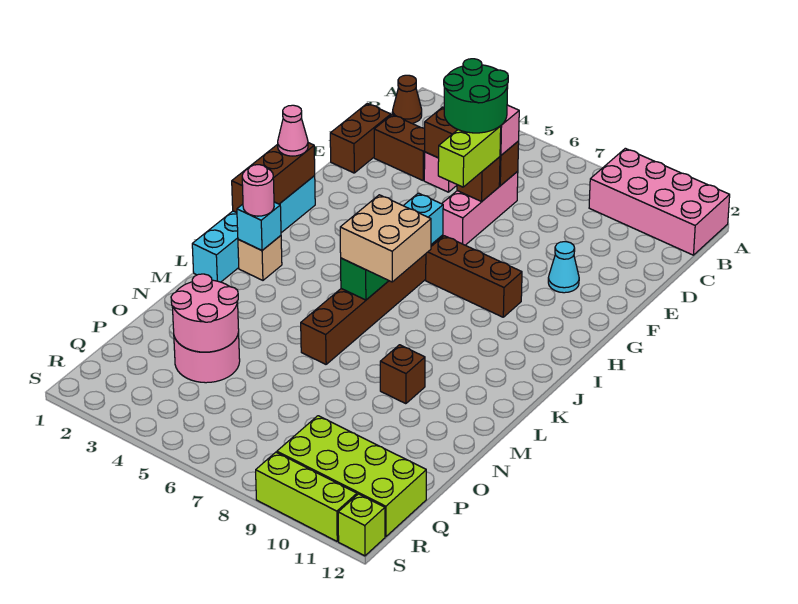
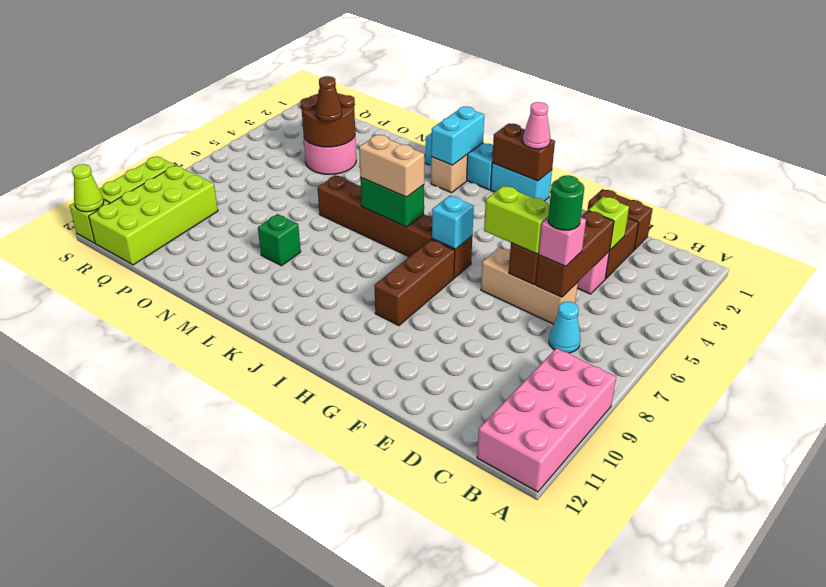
brown 1x1 cone [393,75,422,123] -> brown 1x1 cone moved to [316,76,342,121]
none -> lime 1x1 brick [588,196,629,250]
green 2x2 round brick [444,59,508,133] -> green 1x1 round brick [548,175,584,230]
pink 1x3 brick [442,171,518,245] -> tan 1x3 brick [481,248,578,324]
cyan 1x1 cone [548,242,579,293] -> cyan 1x1 cone moved to [549,302,580,353]
brown 1x3 brick [232,143,315,213] -> brown 1x2 brick [492,124,555,181]
tan 2x2 brick [340,195,431,282] -> tan 1x2 brick [359,135,424,197]
cyan 1x1 brick [237,202,281,250] -> cyan 1x2 brick [431,107,484,165]
pink 1x1 round brick [242,165,274,216] -> none
brown 1x1 brick [380,345,425,404] -> green 1x1 brick [258,214,301,266]
pink 2x2 round brick [171,274,239,352] -> brown 2x2 round brick [300,90,355,147]
none -> lime 1x1 cone [72,164,104,212]

